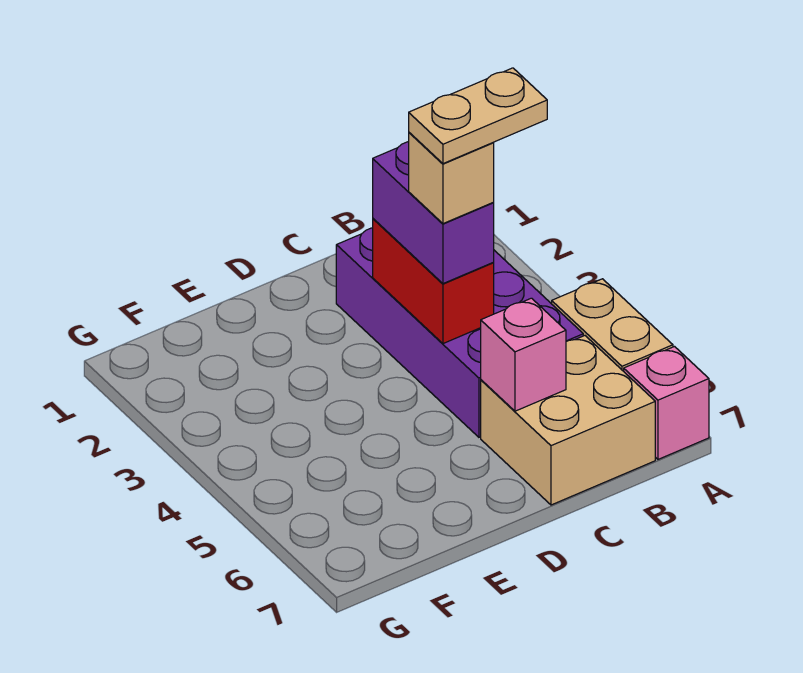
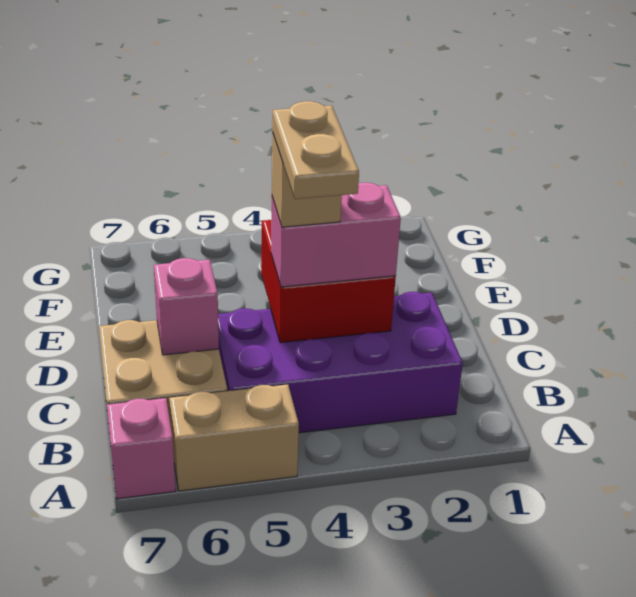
red 1x2 brick [373,219,494,344] -> red 2x2 brick [261,220,396,343]
purple 1x2 brick [373,142,494,284] -> pink 1x2 brick [271,183,401,287]

